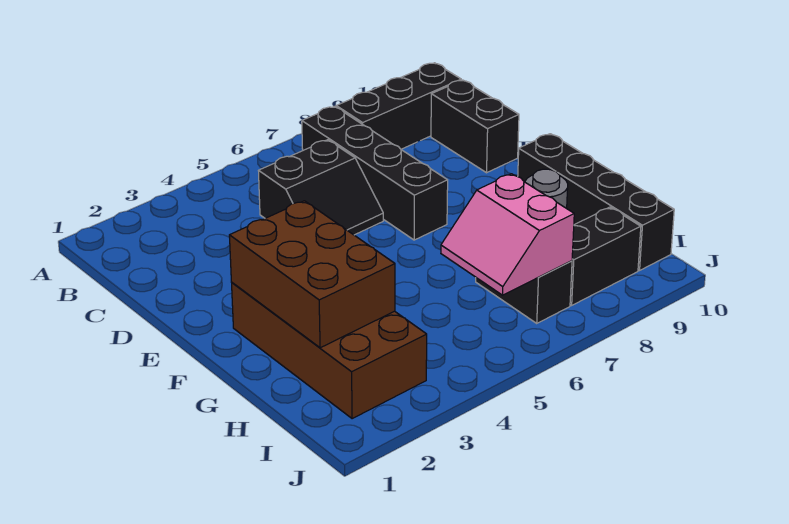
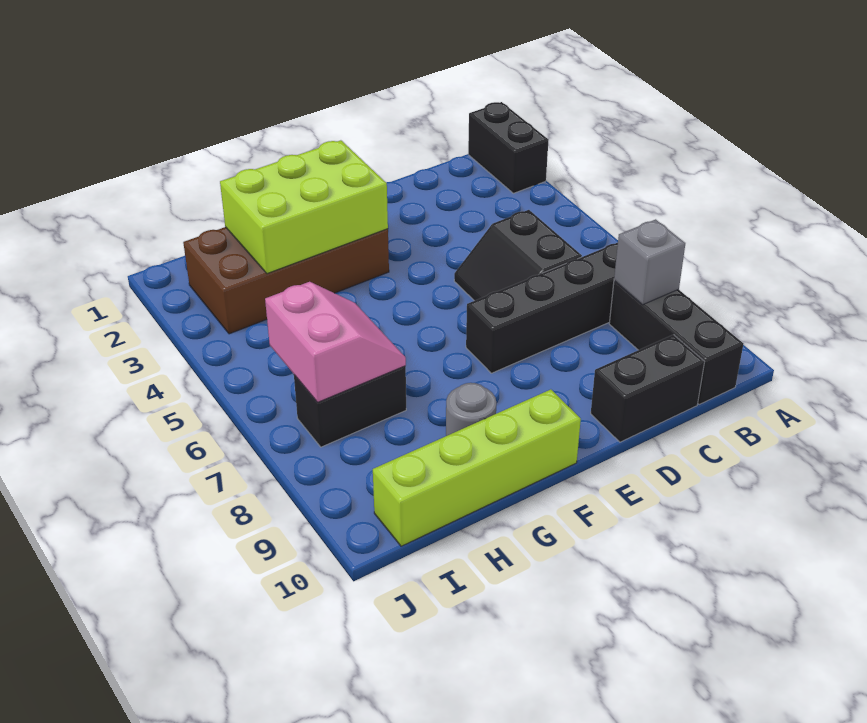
none -> grey 1x1 brick [614,219,685,305]
brown 2x3 brick [229,201,395,348] -> lime 2x3 brick [220,140,388,274]
black 1x4 brick [518,134,674,270] -> lime 1x4 brick [373,389,581,546]
pink 2x2 slope [441,174,574,295] -> pink 2x2 slope turned to [265,282,406,402]
black 1x2 brick [570,207,641,305] -> black 1x2 brick moved to [468,102,548,193]

